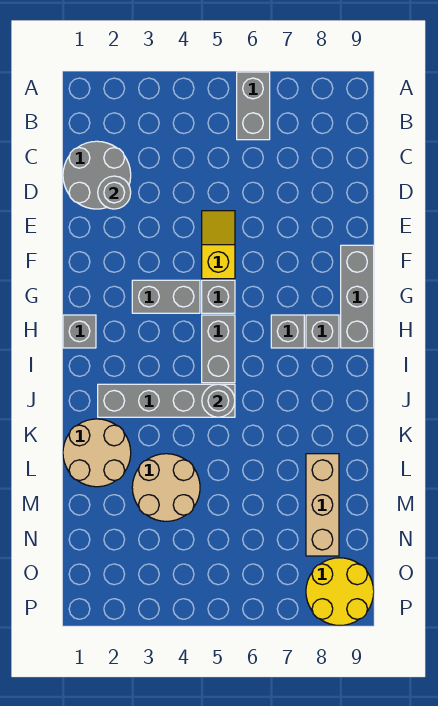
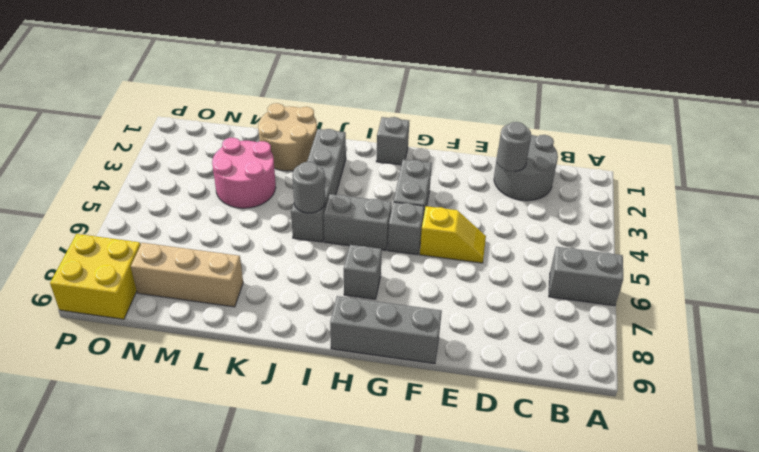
grey 1x1 brick [306,315,339,348] -> none
tan 2x2 round brick [132,454,200,521] -> pink 2x2 round brick [212,138,276,208]
yellow 2x2 round brick [306,558,374,626] -> yellow 2x2 brick [50,234,141,319]

